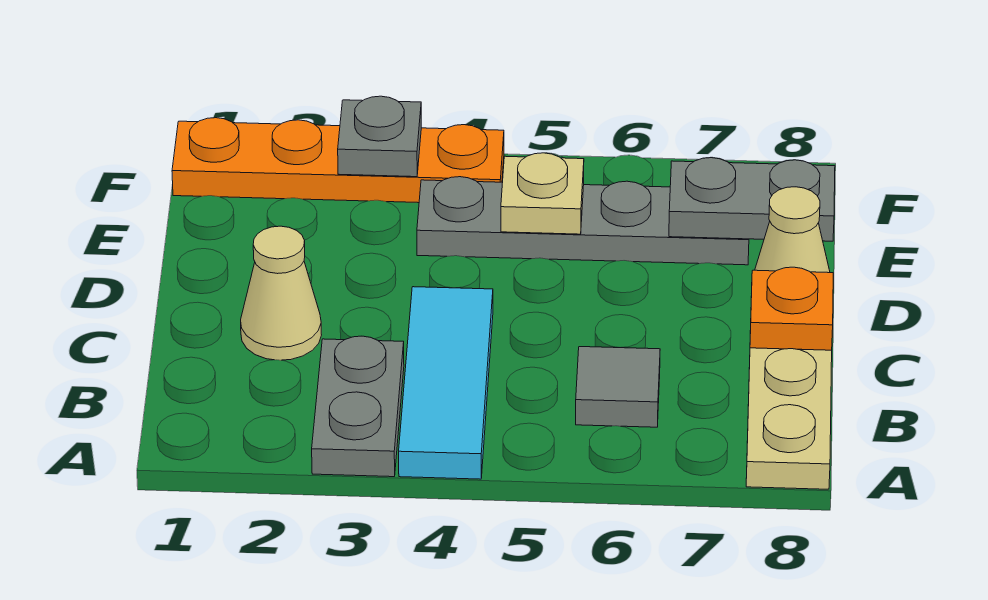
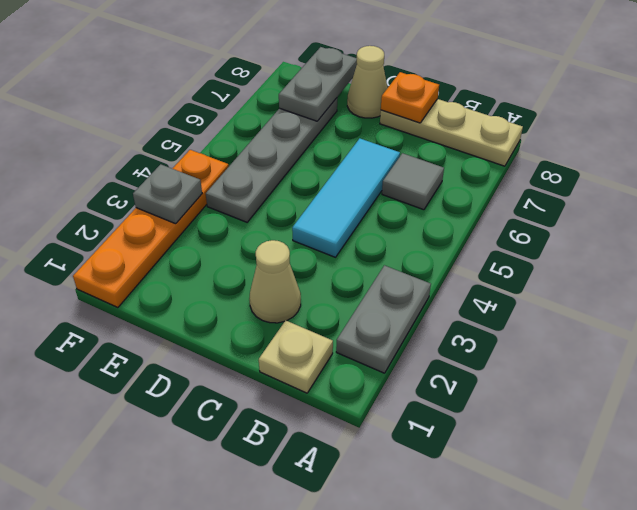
grey 1x2 plate [312,336,404,477] -> grey 1x2 plate turned to [336,265,431,373]
cyan 1x3 tile [399,287,493,479] -> cyan 1x3 tile turned to [292,138,400,257]
tan 1x1 plate [501,153,584,234] -> tan 1x1 plate moved to [259,321,333,393]

